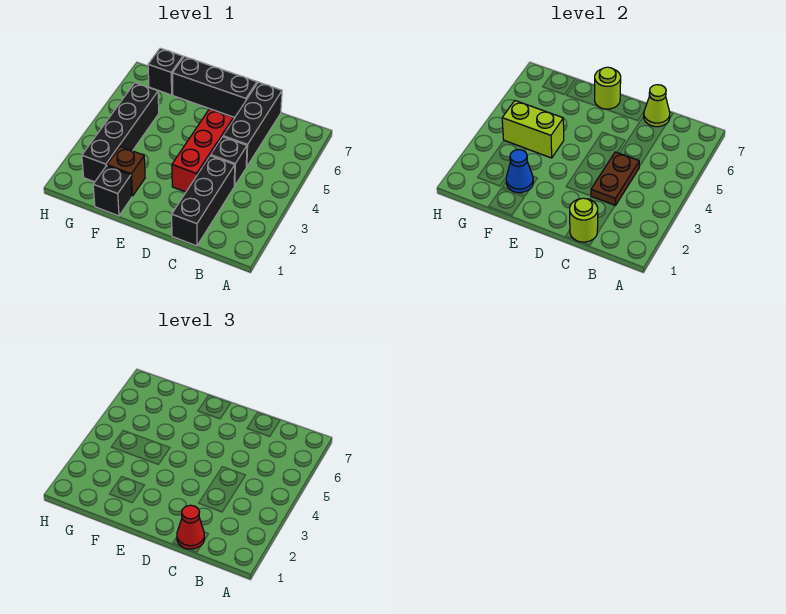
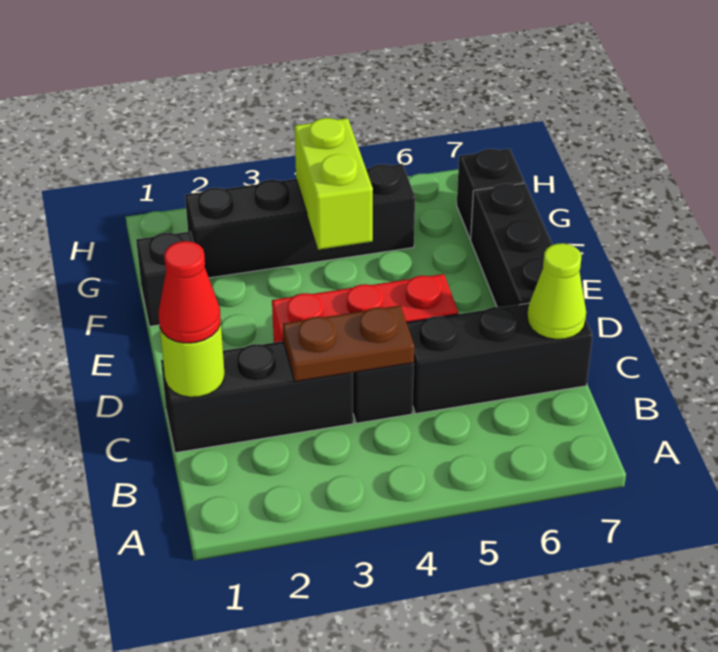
lime 1x1 round brick [595,67,621,109] -> none
brown 1x1 brick [107,147,145,196] -> none
blue 1x1 cone [506,150,533,193] -> none

